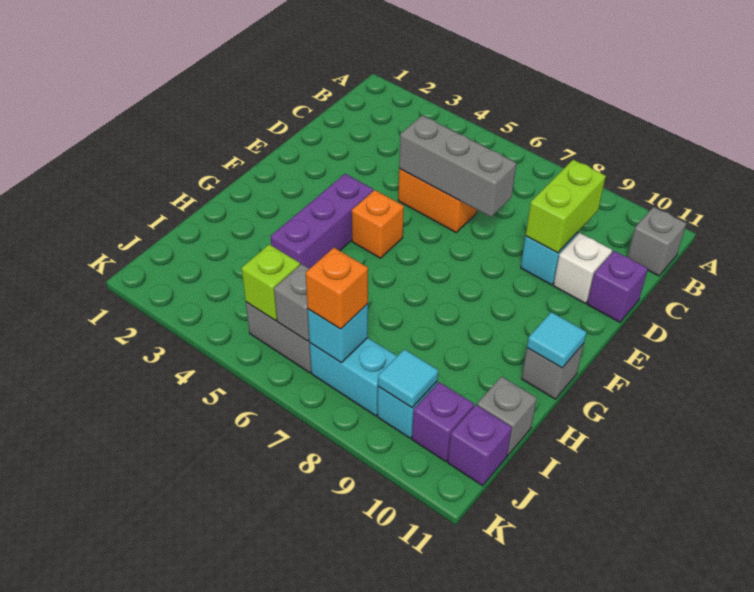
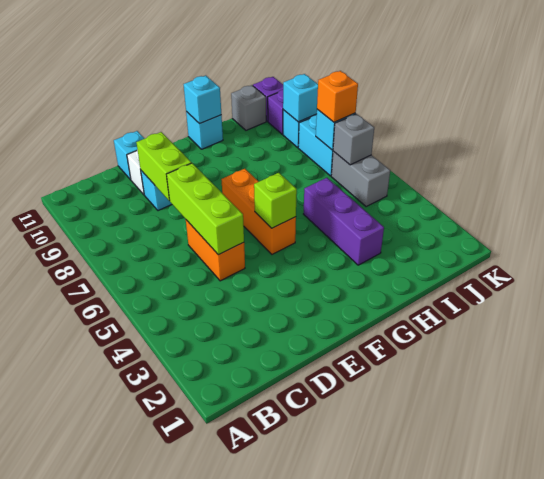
grey 1x1 brick [628,207,686,276] -> none
lime 1x2 brick [526,160,606,253] -> lime 1x2 brick turned to [136,132,191,201]
grey 1x3 brick [399,116,516,217] -> lime 1x3 brick [167,163,244,255]
purple 1x1 brick [587,251,648,322] -> cyan 1x1 brick [114,131,145,180]
purple 1x3 brick [271,174,373,269] -> purple 1x3 brick turned to [304,178,384,265]
orange 1x1 brick [352,190,404,258] -> orange 1x3 brick [221,169,296,254]
grey 1x1 brick [522,343,584,399] -> cyan 1x1 brick [186,112,223,149]
cyan 1x1 tile [527,312,587,368] -> cyan 1x1 brick [184,76,221,124]
lime 1x1 brick [242,244,300,321] -> lime 1x1 brick moved to [254,173,297,228]
cyan 1x1 tile [378,349,438,408] -> cyan 1x1 brick [283,74,318,122]

